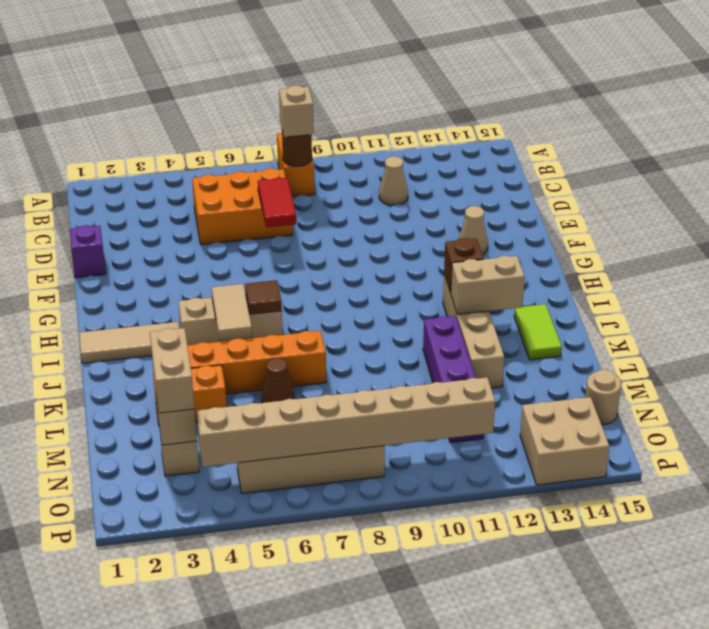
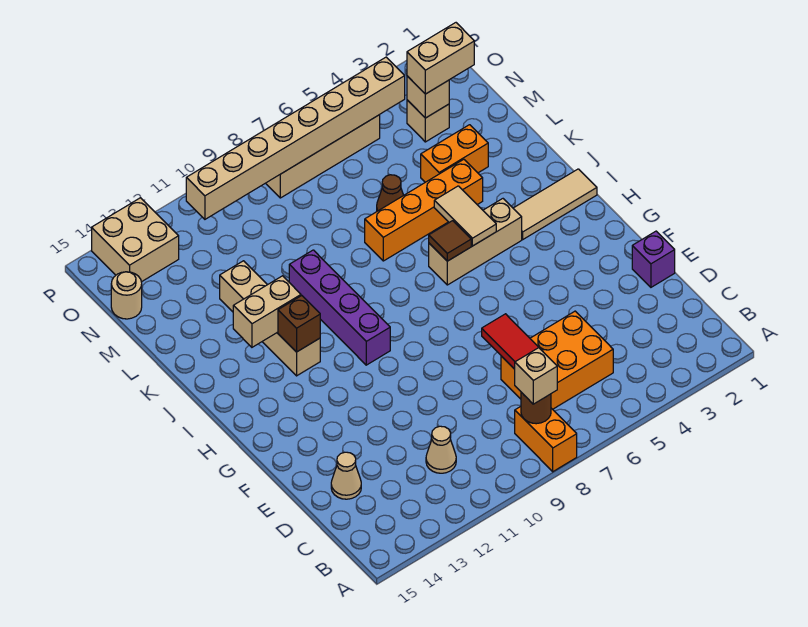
tan 1x1 cone [459,206,488,254] -> tan 1x1 cone moved to [331,452,361,499]
lime 1x2 tile [514,304,562,360] -> none
purple 1x4 brick [423,316,484,443] -> purple 1x4 brick moved to [289,250,390,365]
tan 1x2 brick [150,328,194,413] -> tan 1x2 brick turned to [407,23,474,94]

